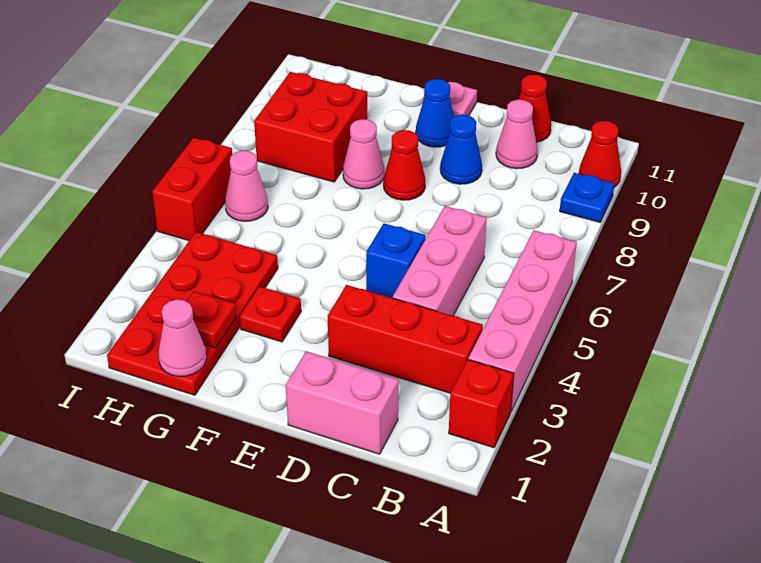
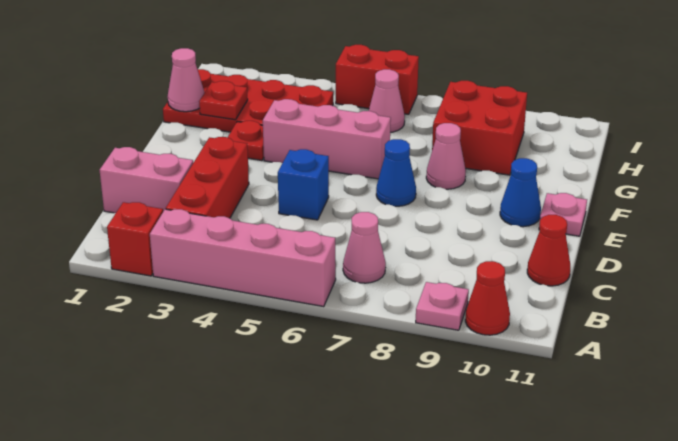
blue 1x1 plate [560,173,614,222] -> pink 1x1 plate [416,282,469,330]
pink 1x2 brick [286,351,399,454] -> pink 1x2 brick turned to [100,147,193,213]
pink 1x3 brick [393,206,487,316] -> pink 1x3 brick moved to [263,99,391,179]
pink 1x1 cone [496,100,538,169] -> pink 1x1 cone moved to [343,212,386,283]
blue 1x1 cone [440,115,482,184] -> blue 1x1 cone moved to [376,139,416,206]
red 1x1 cone [383,130,425,200] -> none

